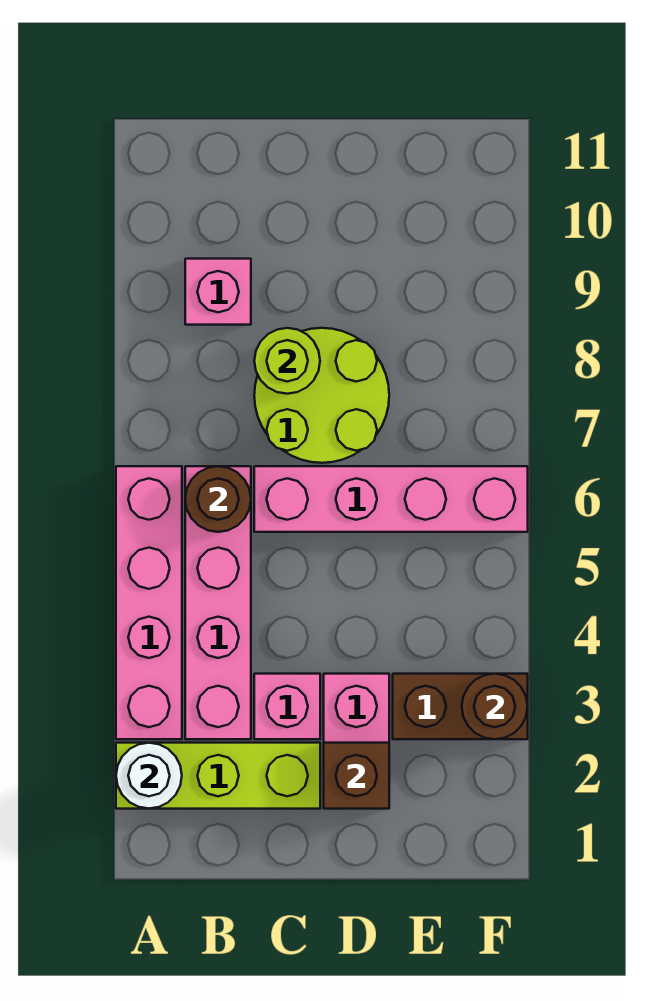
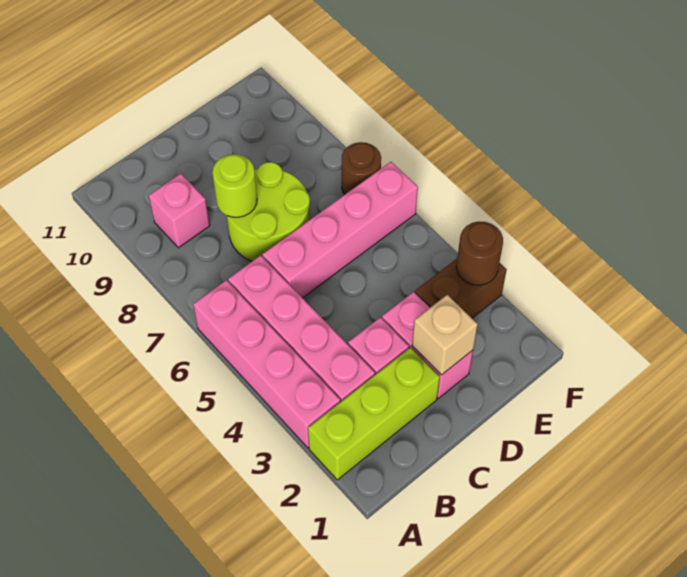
white 1x1 round brick [116,743,182,809] -> none
brown 1x1 round brick [185,466,251,532] -> brown 1x1 round brick moved to [342,142,381,195]
brown 1x1 brick [324,743,389,809] -> tan 1x1 brick [412,295,478,375]

